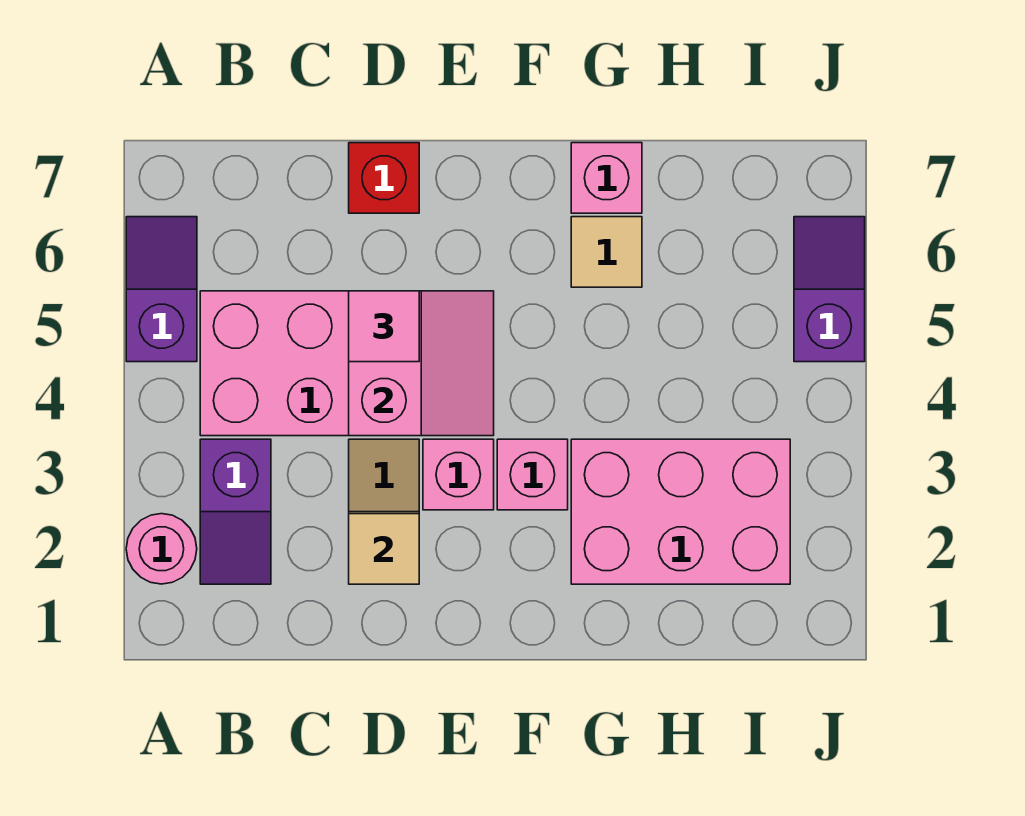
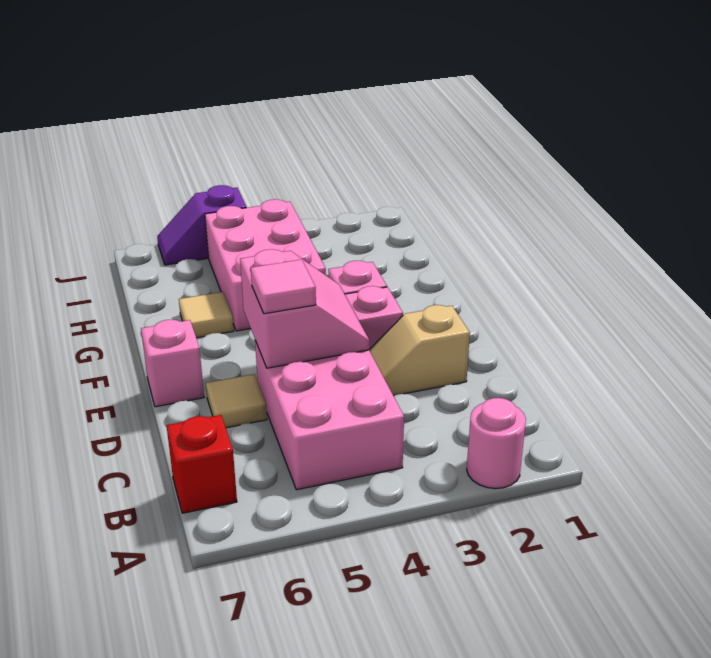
purple 1x2 slope [126,217,197,362] -> none
purple 1x2 slope [200,439,271,584] -> none
tan 1x1 tile [349,514,419,584] -> tan 1x1 tile moved to [206,374,267,428]
pink 2x2 slope [349,291,494,436] -> pink 2x2 slope turned to [240,249,369,368]
red 1x1 brick [349,143,419,213] -> red 1x1 brick moved to [166,415,237,513]
pink 2x3 brick [571,439,790,584] -> pink 2x3 brick moved to [205,199,326,331]
pink 1x1 brick [571,143,642,213] -> pink 1x1 brick moved to [141,320,204,407]

